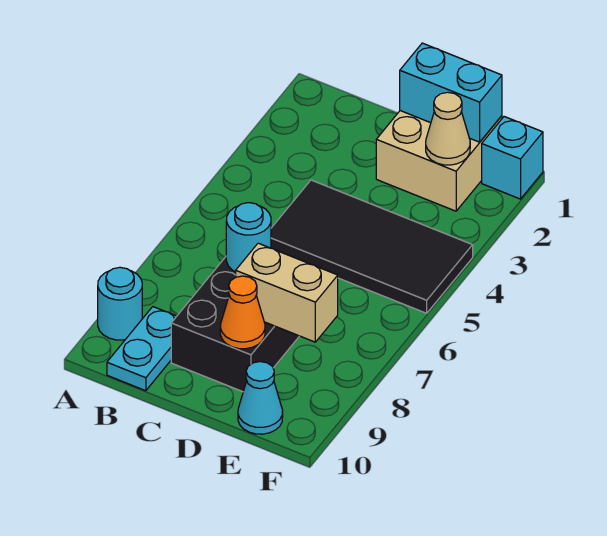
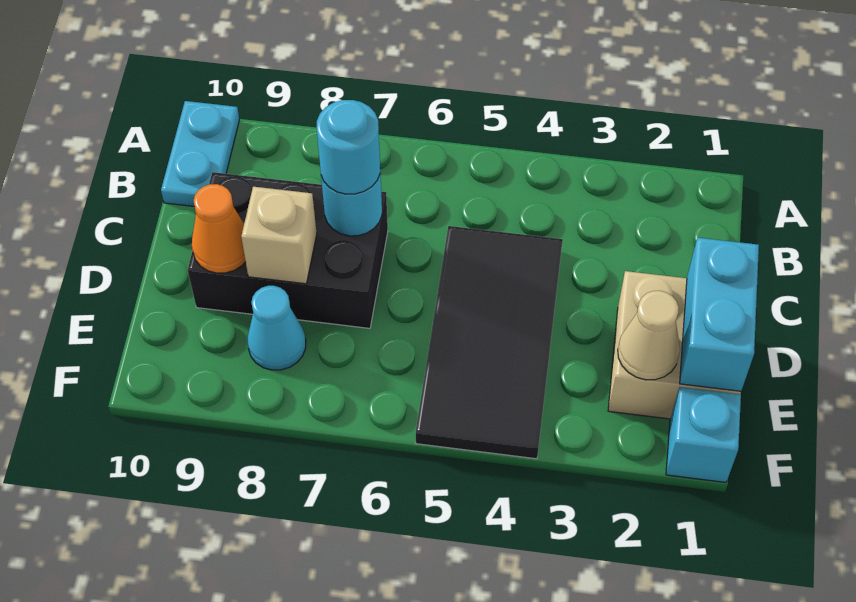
cyan 1x1 round brick [98,267,142,340] -> cyan 1x1 round brick moved to [317,100,380,194]
cyan 1x2 plate [107,307,177,391] -> cyan 1x2 plate turned to [161,101,239,207]
tan 1x2 brick [236,243,338,342] -> tan 1x1 brick [241,187,317,284]
cyan 1x1 cone [238,362,283,434] -> cyan 1x1 cone moved to [248,286,306,370]

